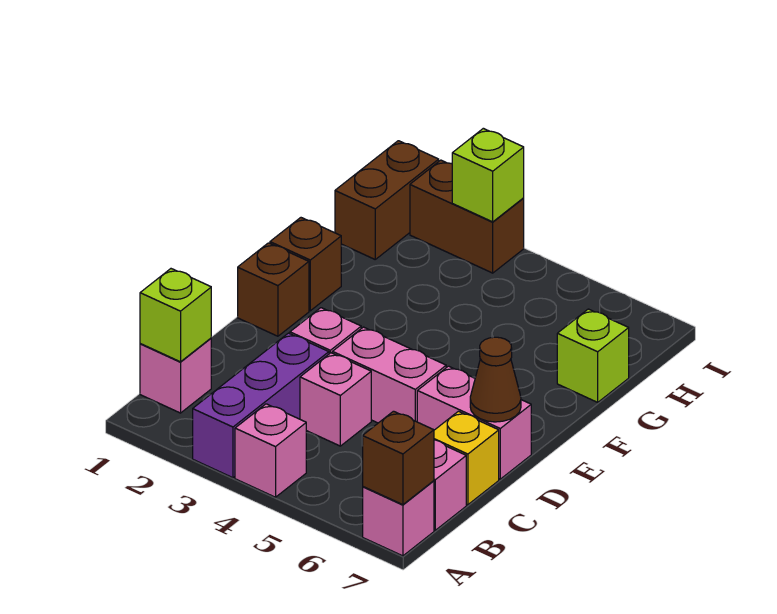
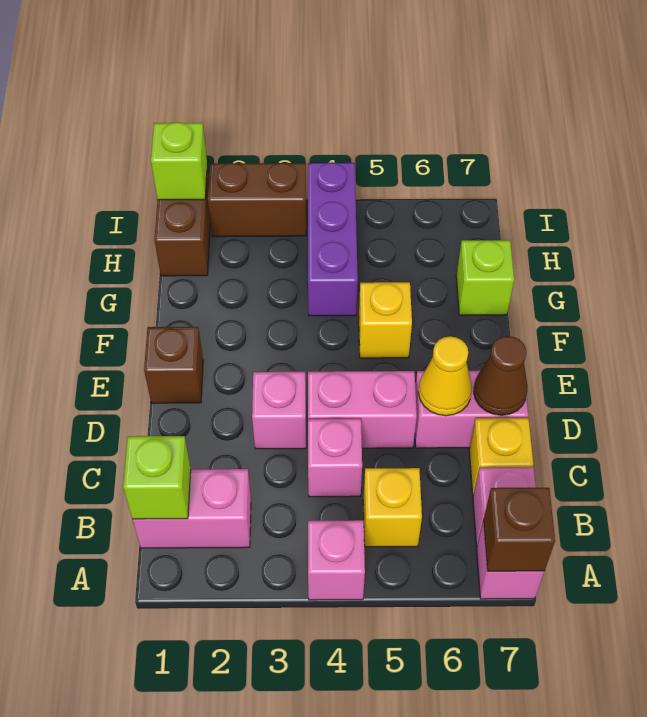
purple 1x3 brick [193,333,329,478] -> purple 1x3 brick moved to [308,163,358,316]
pink 1x1 brick [140,338,211,413] -> pink 1x2 brick [133,469,251,548]
none -> yellow 1x1 brick [363,468,422,547]
none -> yellow 1x1 cone [418,336,472,416]
brown 1x1 brick [270,218,341,311] -> none
none -> yellow 1x1 brick [359,282,412,358]
lime 1x1 brick [452,128,524,222] -> lime 1x1 brick moved to [151,122,207,200]

